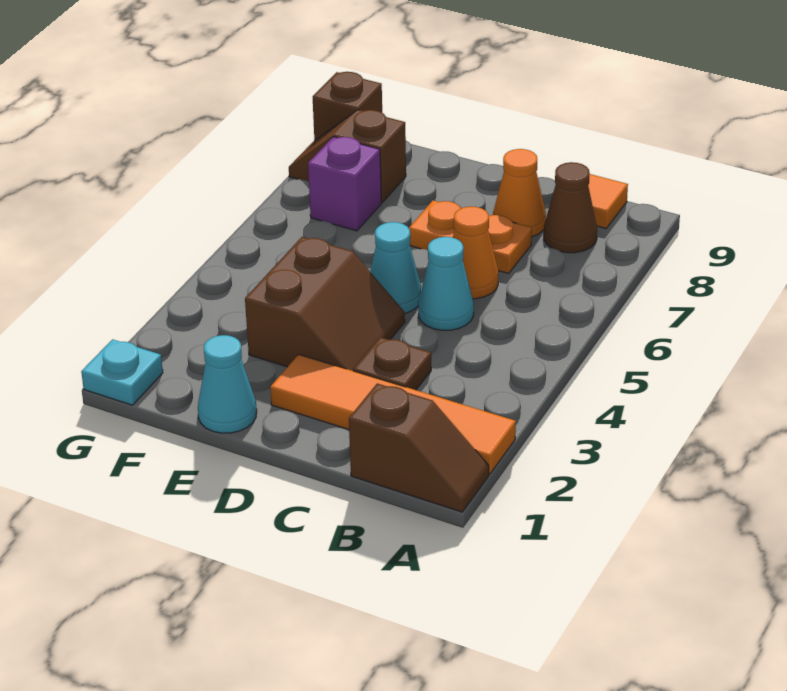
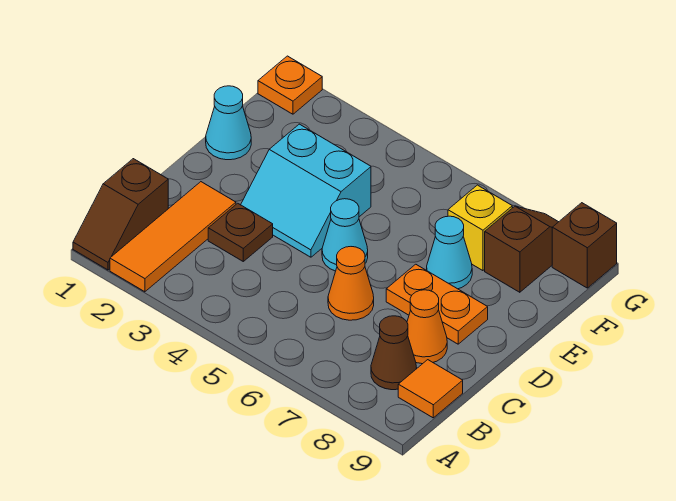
orange 1x4 tile [270,354,516,474] -> orange 1x3 tile [110,182,236,292]
cyan 1x1 cone [418,237,474,330] -> cyan 1x1 cone moved to [427,216,472,289]
orange 1x2 plate [409,201,532,273] -> orange 1x2 plate turned to [386,264,488,344]
brown 2x2 slope [245,237,405,371] -> cyan 2x2 slope [241,124,371,257]
purple 1x1 brick [308,137,381,231] -> yellow 1x1 brick [448,185,512,271]
cyan 1x1 plate [81,339,163,405] -> orange 1x1 plate [258,56,322,114]

